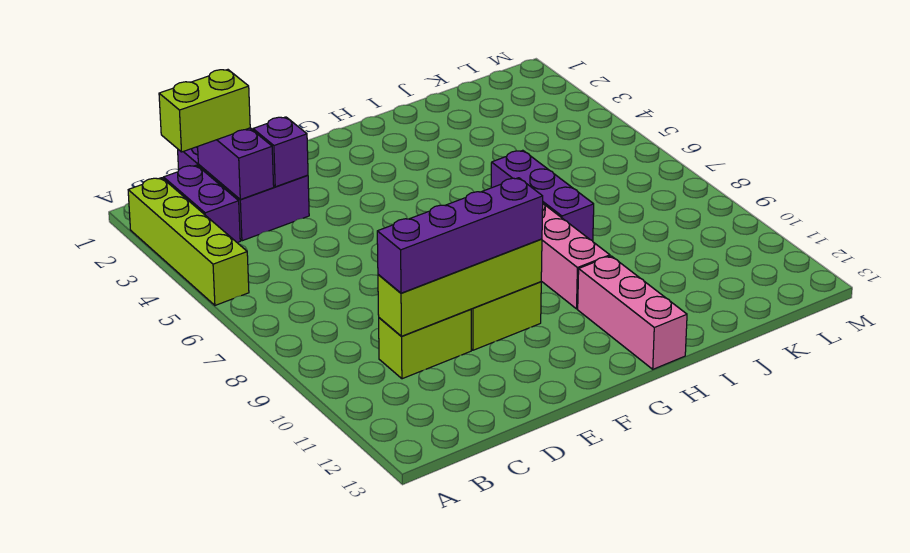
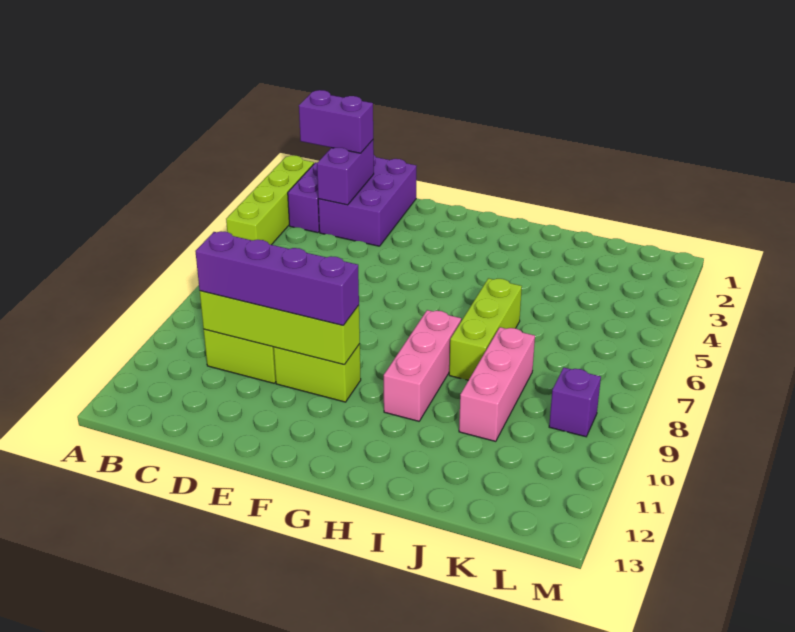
lime 1x2 brick [159,70,250,152] -> purple 1x2 brick [299,90,373,153]
purple 1x1 brick [253,117,308,187] -> purple 1x1 brick moved to [549,368,601,437]
pink 1x3 brick [578,256,687,369] -> pink 1x3 brick moved to [459,327,535,441]
purple 1x3 brick [491,150,594,241] -> lime 1x3 brick [449,278,522,380]

